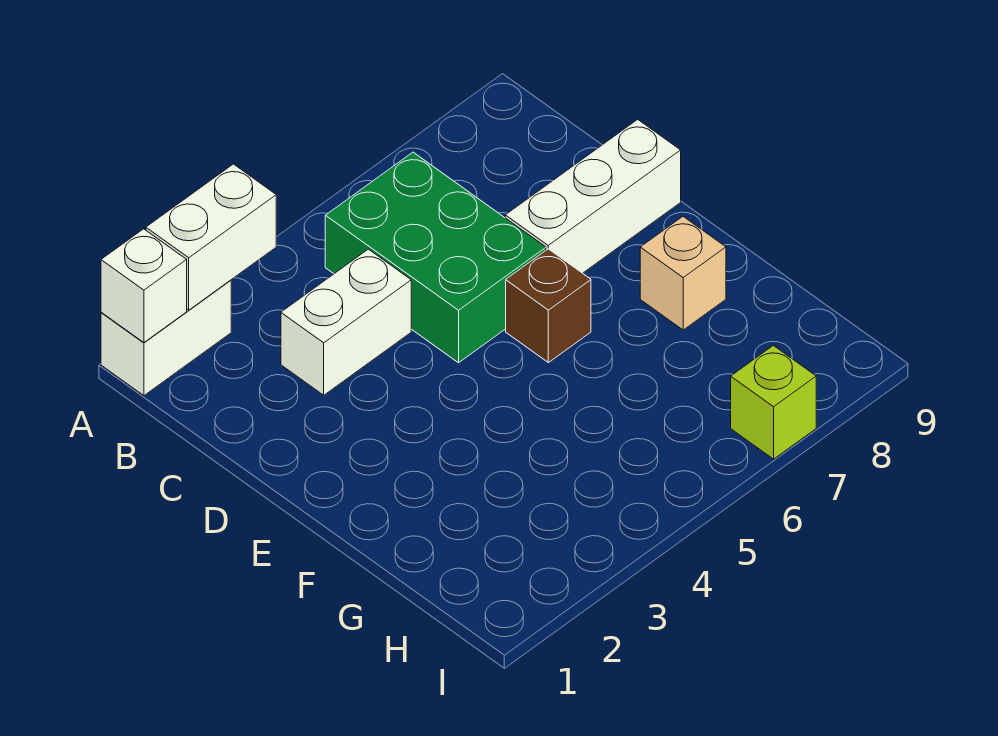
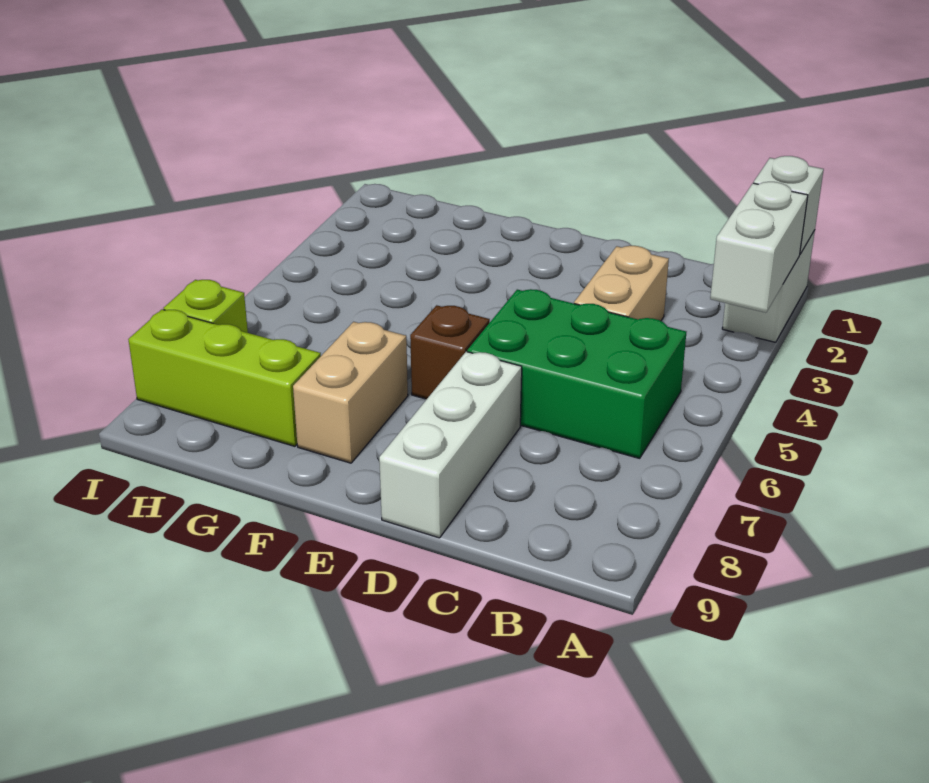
white 1x2 brick [281,249,411,395] -> tan 1x2 brick [574,246,669,321]
tan 1x1 brick [640,217,726,330] -> tan 1x2 brick [293,322,408,463]
none -> lime 1x3 brick [128,309,321,446]

